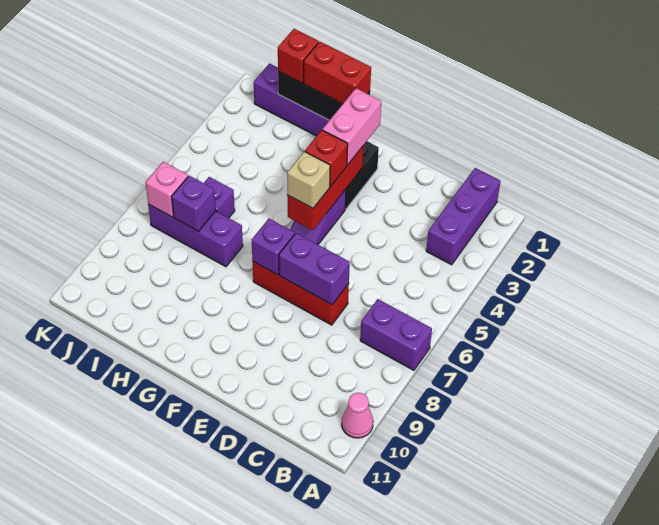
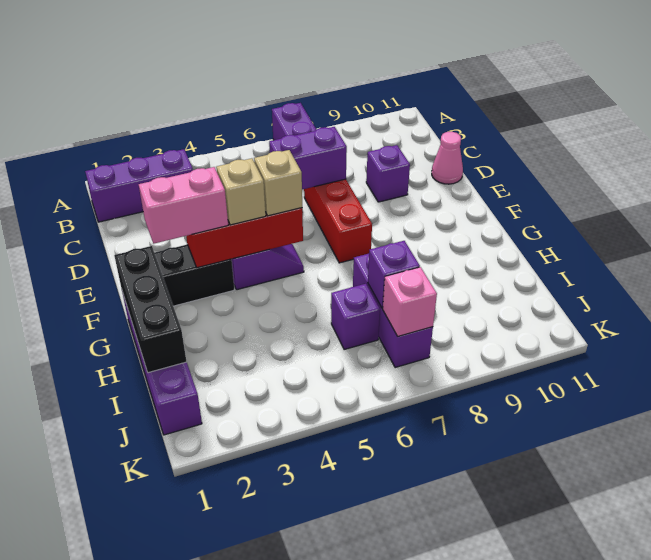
pink 1x1 cone [342,393,373,438] -> pink 1x1 cone moved to [432,132,463,184]
purple 1x2 brick [279,233,350,305] -> purple 1x2 brick turned to [269,127,347,189]
red 1x1 brick [305,130,348,186] -> tan 1x1 brick [216,158,266,225]
purple 1x1 brick [252,219,295,275] -> purple 1x1 brick moved to [366,145,410,202]
red 1x2 brick [304,42,371,104] -> none
red 1x1 brick [278,29,319,83] -> none

